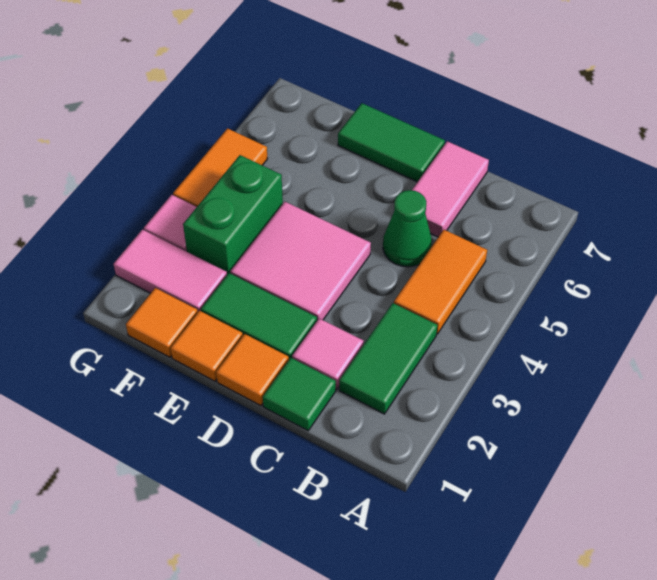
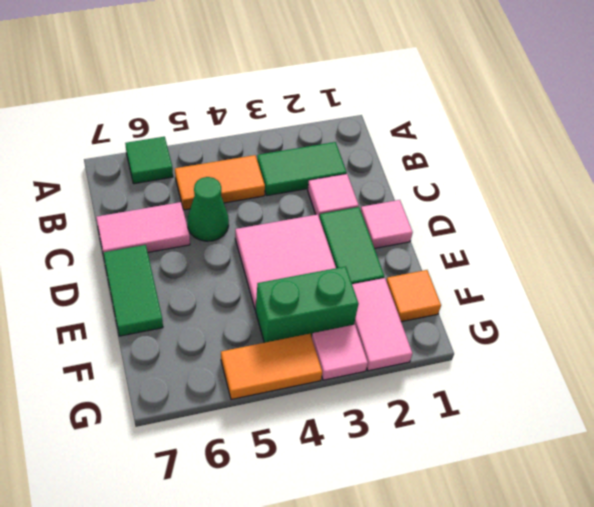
green 1x1 tile [263,358,336,431] -> green 1x1 tile moved to [125,137,173,184]
orange 1x1 tile [216,334,289,406] -> pink 1x1 tile [361,200,413,248]
orange 1x1 tile [170,311,243,381] -> none

